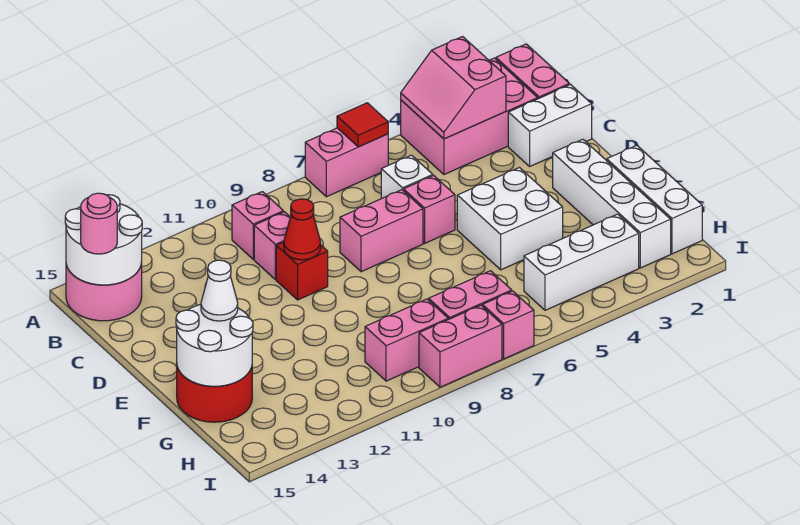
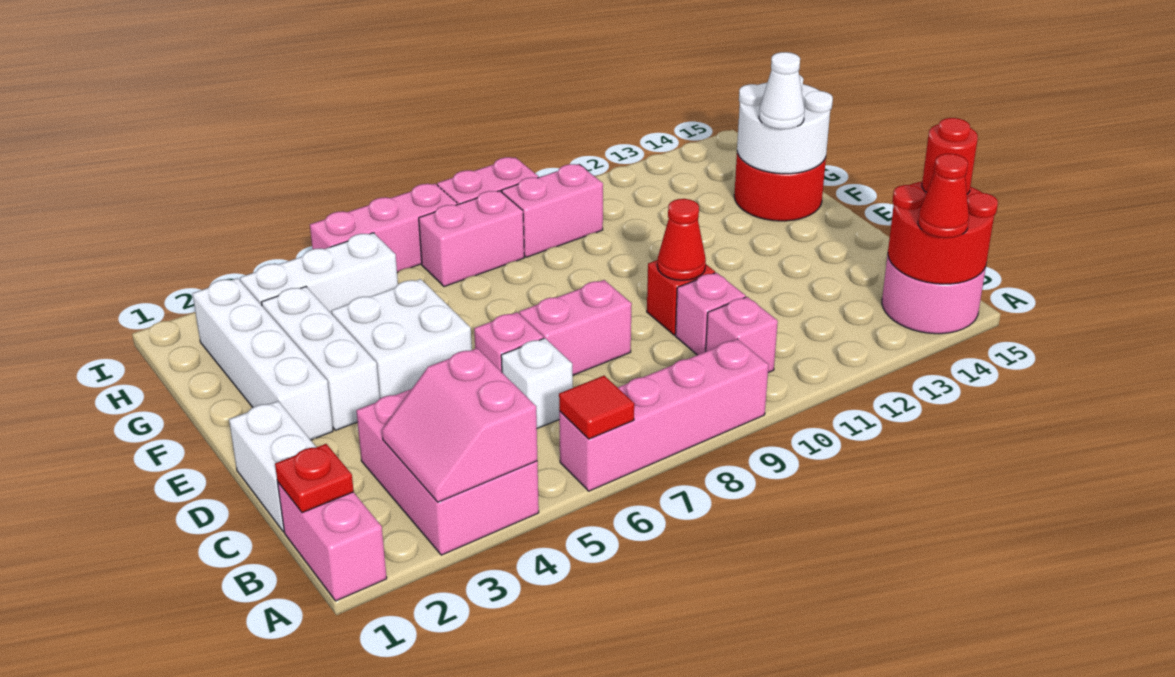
pink 2x3 brick [401,58,538,174] -> pink 2x3 brick turned to [356,389,539,555]
pink 2x2 slope [401,37,506,139] -> pink 2x2 slope turned to [382,348,537,502]
pink 1x2 brick [305,128,388,197] -> pink 1x4 brick [559,339,769,491]
white 2x2 round brick [65,195,142,285] -> red 2x2 round brick [888,182,998,284]
none -> red 1x1 cone [918,154,969,238]
none -> red 1x1 plate [275,444,354,513]
pink 1x1 round brick [81,193,117,254] -> red 1x1 round brick [922,118,978,194]
white 1x2 brick [508,85,592,166] -> white 1x2 brick turned to [229,401,316,532]
white 1x3 brick [607,145,702,254] -> white 1x3 brick moved to [261,287,380,430]
pink 1x1 brick [483,291,534,359] -> pink 1x3 brick [310,184,458,272]

